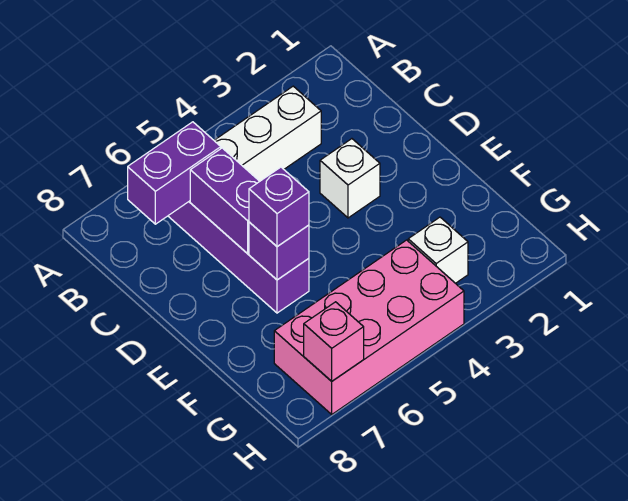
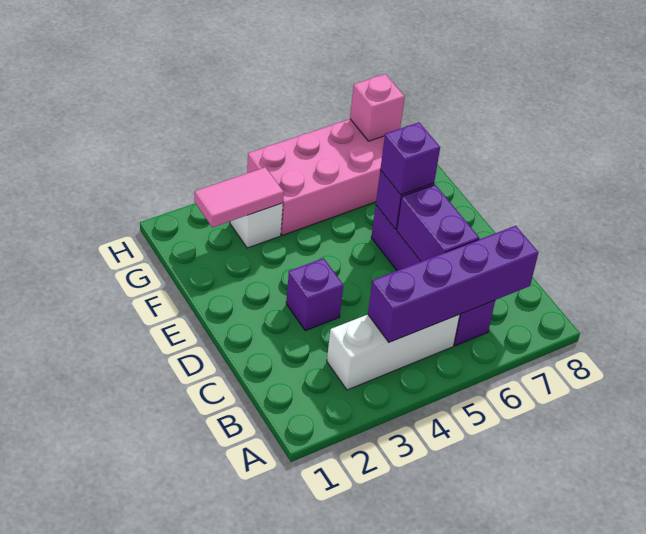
purple 1x2 brick [128,122,221,224] -> purple 1x4 brick [368,226,538,342]
white 1x1 brick [320,139,380,218] -> purple 1x1 brick [286,258,343,331]
none -> pink 1x2 tile [195,167,284,227]

